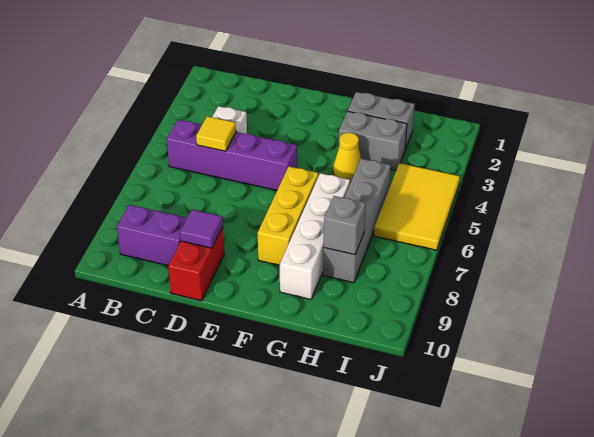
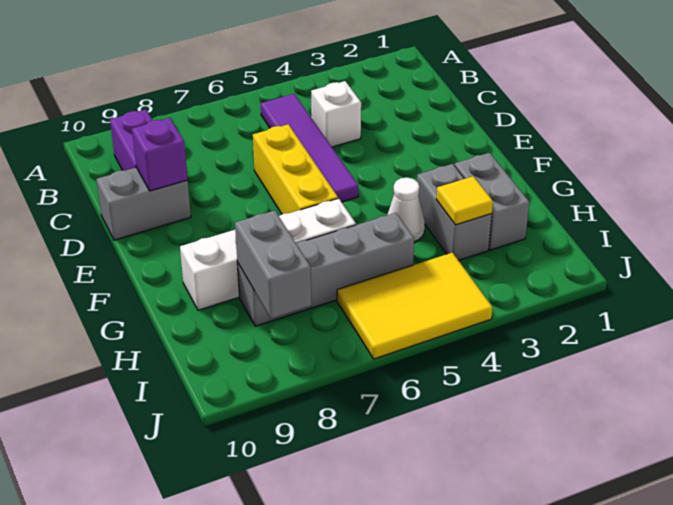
purple 1x4 brick [167,120,297,190] -> purple 1x4 tile [261,94,358,202]
yellow 1x1 tile [196,116,236,151] -> yellow 1x1 tile moved to [436,176,493,225]
red 1x2 brick [168,227,224,301] -> grey 1x2 brick [96,167,191,240]
purple 1x1 tile [180,210,223,248] -> purple 1x1 brick [132,118,188,191]
yellow 1x3 brick [258,167,318,265] -> yellow 1x3 brick turned to [253,124,338,214]
yellow 1x1 cone [333,133,361,182] -> white 1x1 cone [388,178,425,242]
grey 1x1 brick [323,196,366,255] -> grey 1x2 brick [235,210,311,319]

